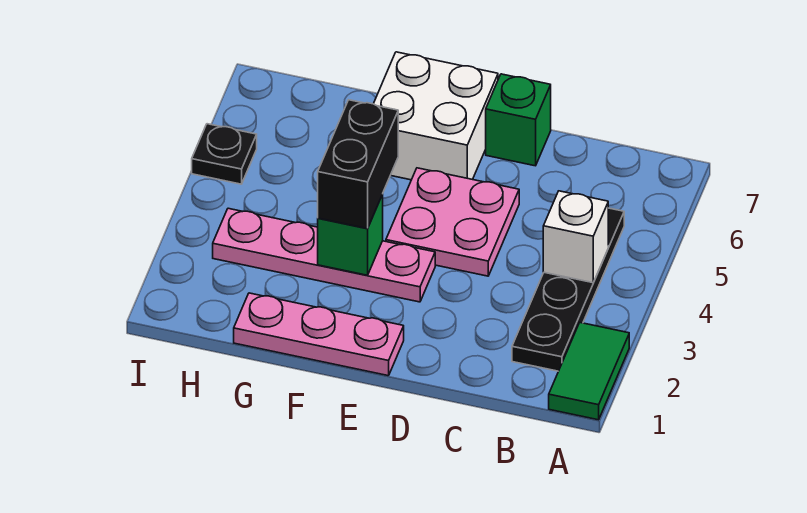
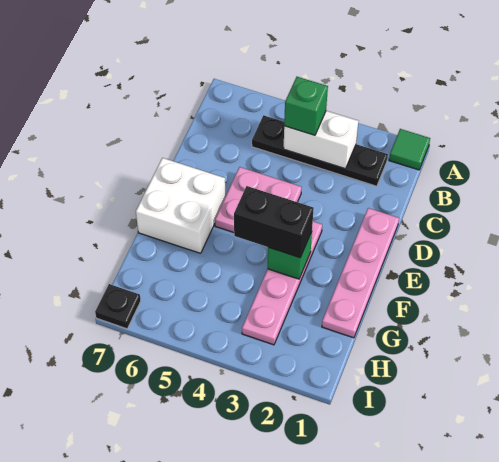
green 1x2 tile [549,323,629,420] -> green 1x1 tile [389,129,430,170]
white 1x1 brick [543,191,608,283] -> white 1x2 brick [283,111,358,169]
green 1x1 brick [486,74,551,166] -> green 1x1 brick moved to [284,77,328,135]
pink 1x3 plate [234,293,404,376] -> pink 1x4 plate [322,208,399,338]
black 1x1 plate [192,124,257,184] -> black 1x1 plate moved to [95,284,141,329]

